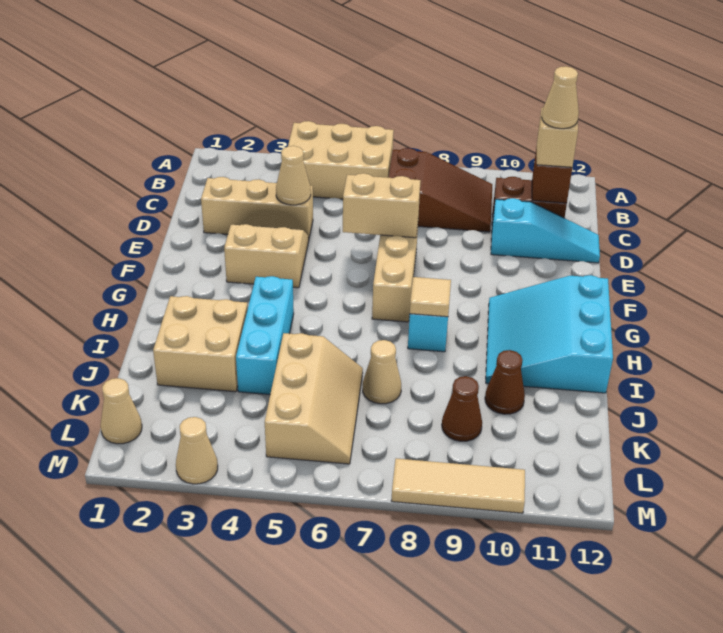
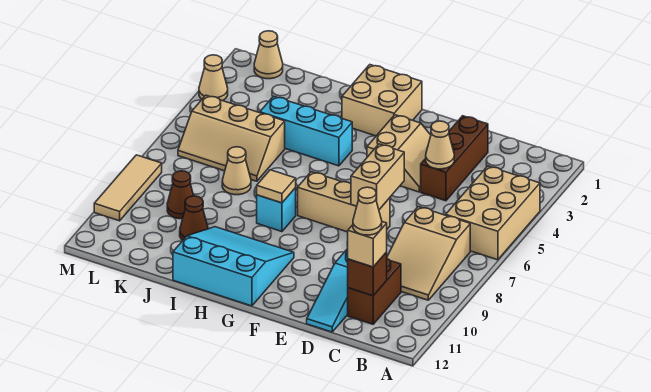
brown 2x3 slope [388,148,492,232] -> tan 2x3 slope [387,207,470,300]
tan 1x3 brick [201,177,313,237] -> brown 1x3 brick [421,116,488,201]
tan 2x2 brick [153,296,248,392] -> tan 2x2 brick moved to [342,65,422,136]

